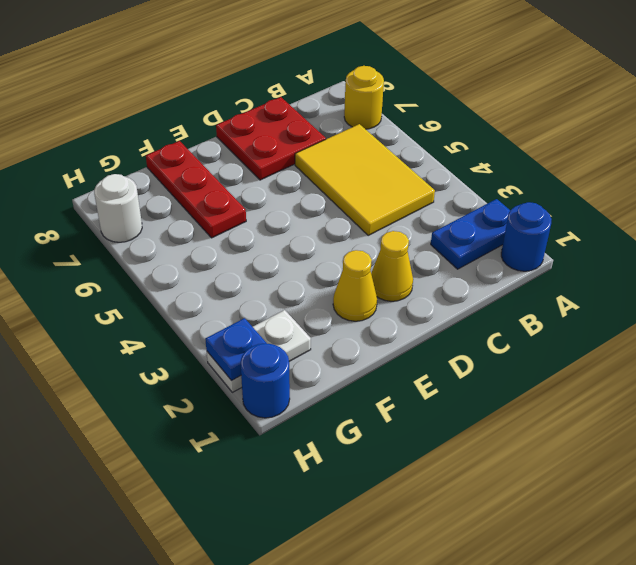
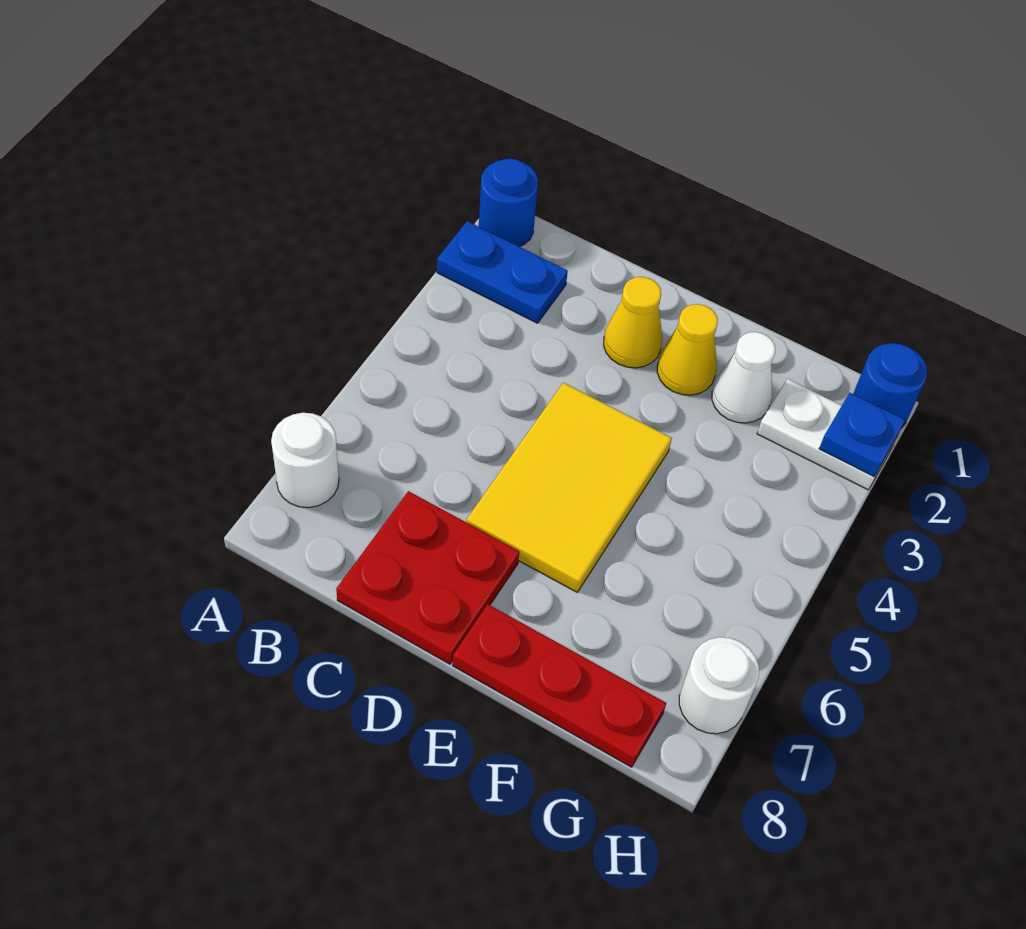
yellow 1x1 round brick [344,66,384,129] -> white 1x1 round brick [271,413,339,508]
yellow 2x3 tile [295,124,435,235] -> yellow 2x3 tile moved to [466,383,672,592]
none -> white 1x1 cone [712,332,775,423]
red 1x3 plate [146,141,246,238] -> red 1x3 plate turned to [453,604,666,767]

